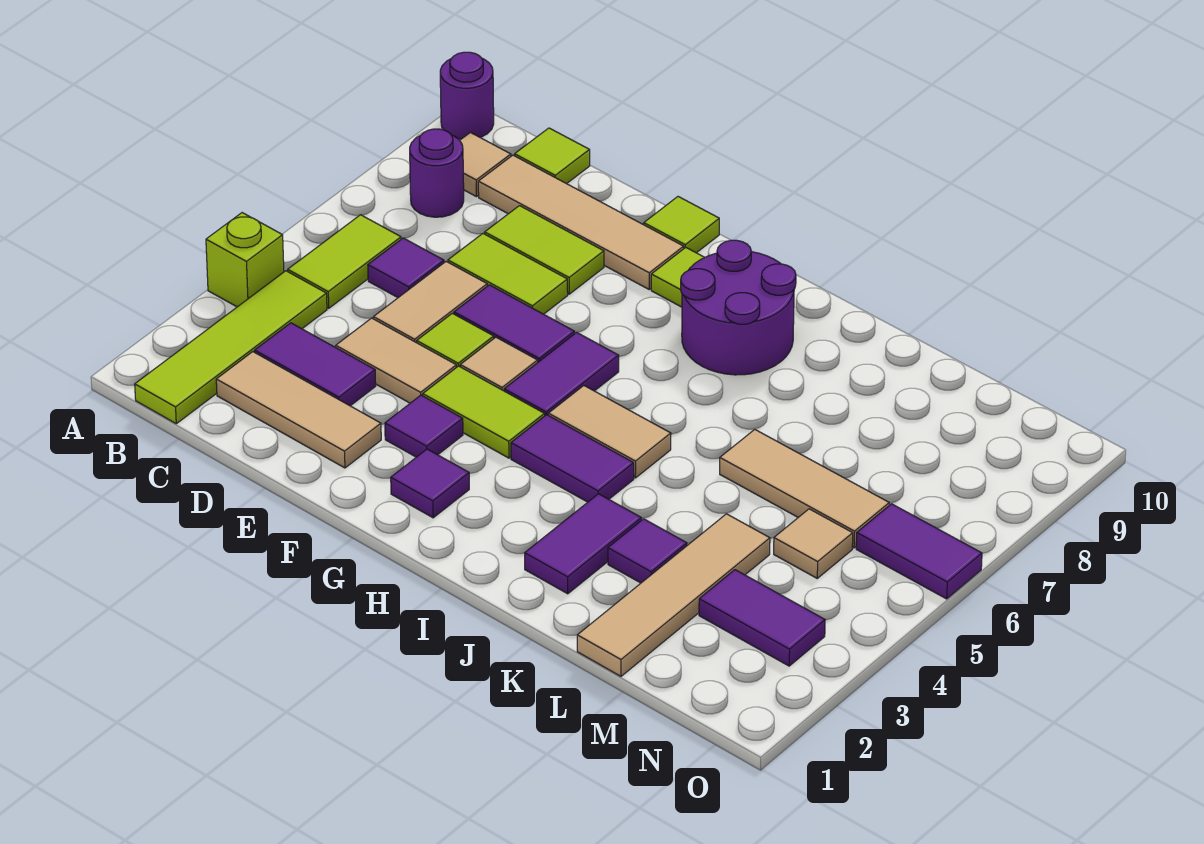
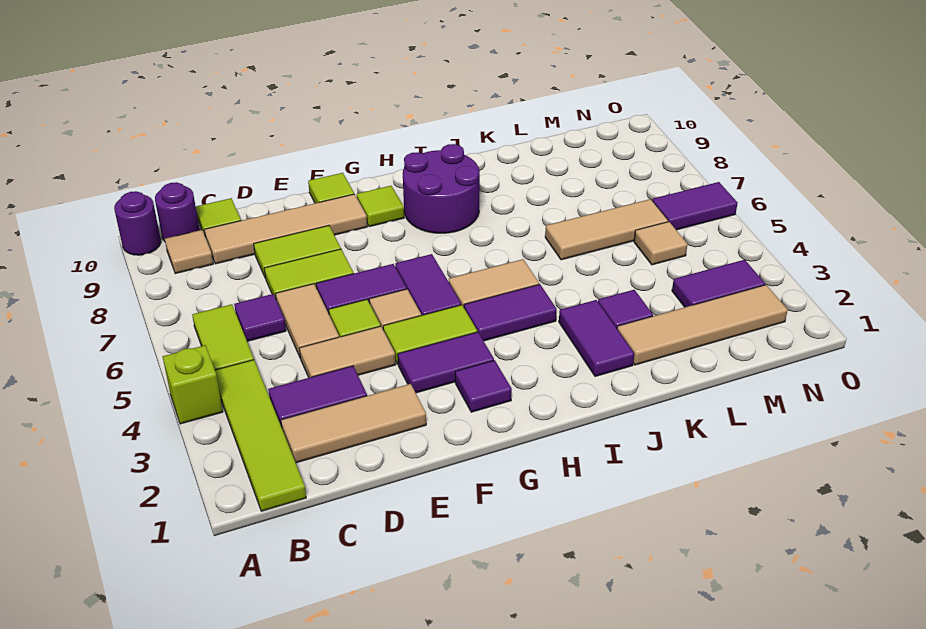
purple 1x1 round brick [410,129,464,217] -> purple 1x1 round brick moved to [155,182,200,241]
purple 1x1 tile [385,395,463,457] -> purple 1x2 tile [398,332,494,393]
tan 1x4 tile [577,514,770,676] -> tan 1x4 tile turned to [617,285,788,365]

